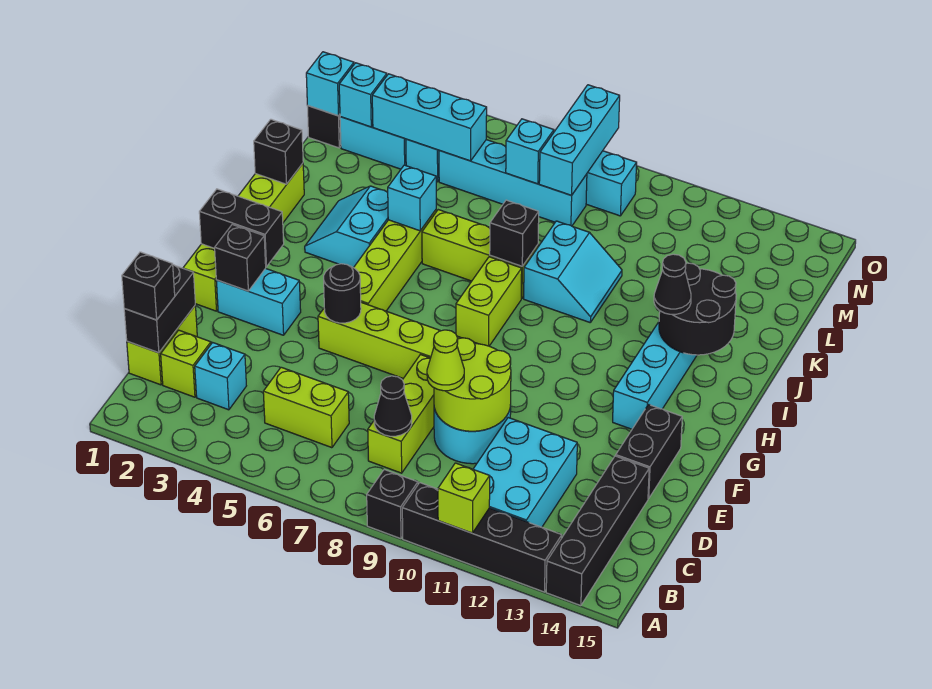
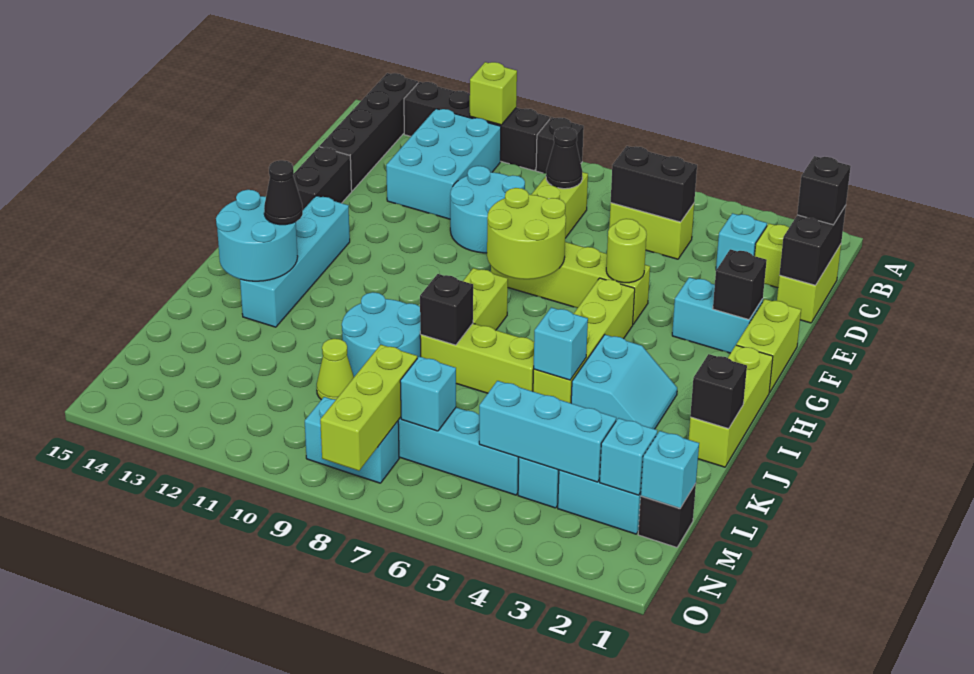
lime 2x2 round brick [434,338,511,431] -> lime 2x2 round brick moved to [487,188,566,279]
lime 1x1 cone [427,330,464,391] -> lime 1x1 cone moved to [317,339,354,400]
black 1x1 round brick [324,264,361,323] -> lime 1x1 round brick [606,219,647,283]
black 1x2 brick [199,189,284,267] -> black 1x2 brick moved to [611,146,697,222]
black 2x2 round brick [659,263,736,355] -> cyan 2x2 round brick [216,190,298,281]
cyan 2x2 slope [524,221,622,322] -> cyan 2x2 round brick [342,292,421,377]
cyan 1x3 brick [539,85,620,195] -> lime 1x3 brick [320,345,417,471]

